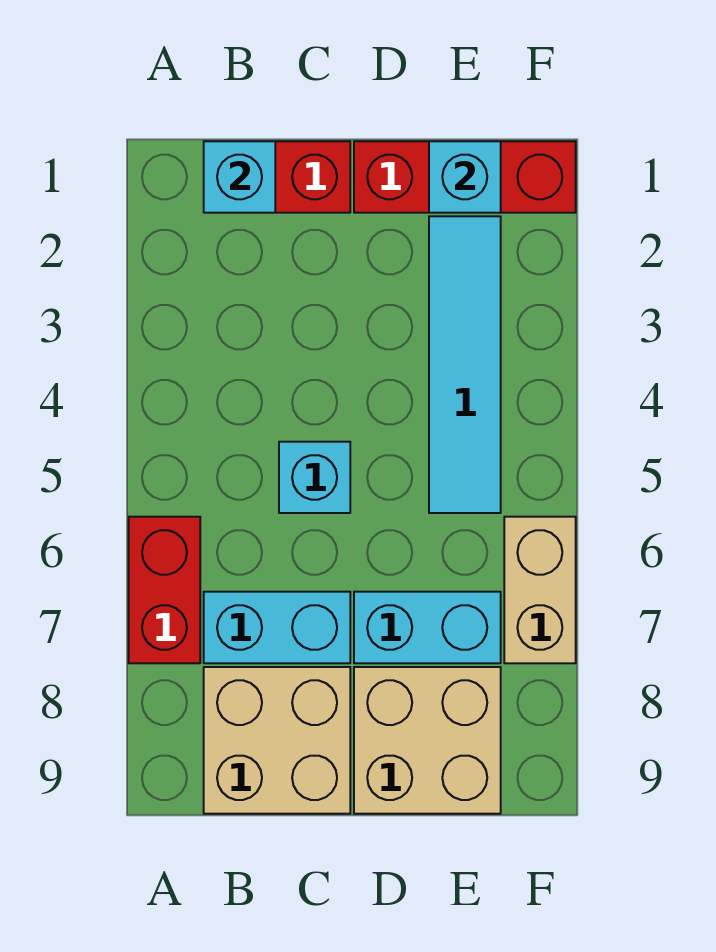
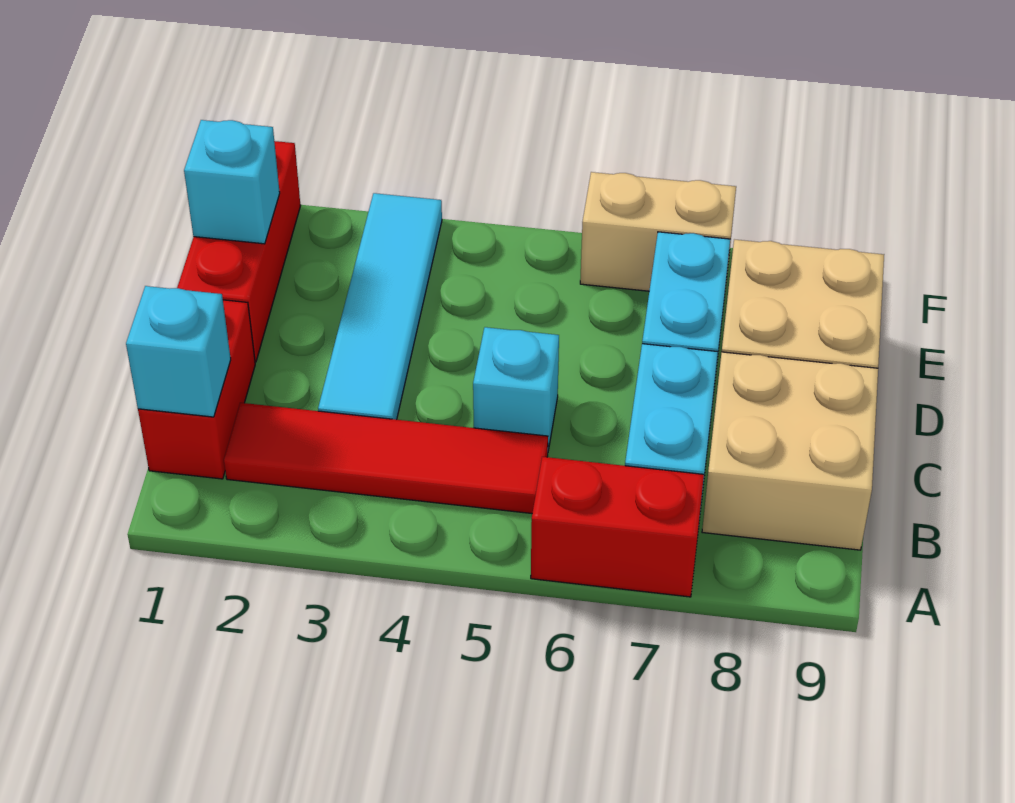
none -> red 1x4 tile [224,403,548,513]
cyan 1x4 tile [429,216,501,513] -> cyan 1x4 tile turned to [318,193,442,420]

